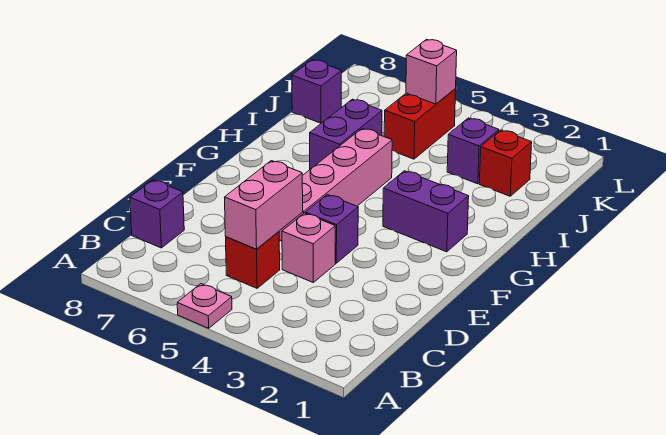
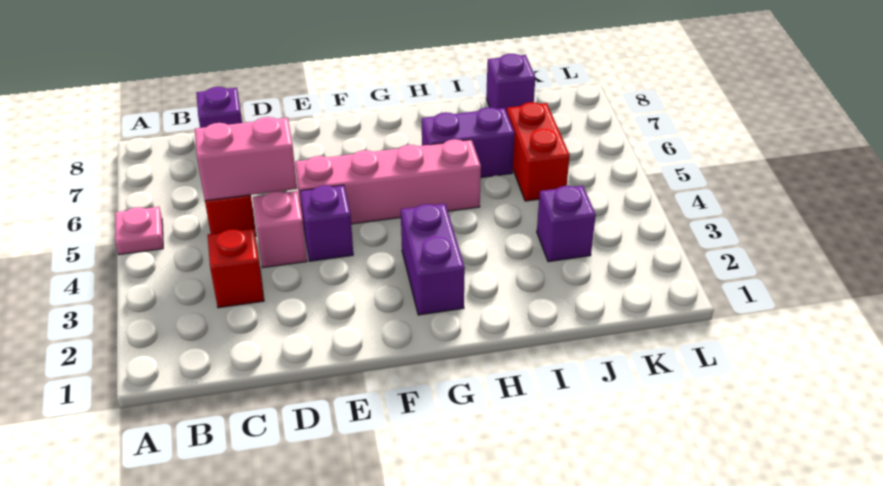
red 1x1 brick [479,130,532,196] -> red 1x1 brick moved to [208,228,264,308]
red 1x2 brick [384,89,456,159] -> red 1x2 brick turned to [507,102,570,201]
pink 1x1 brick [406,39,457,104] -> none

